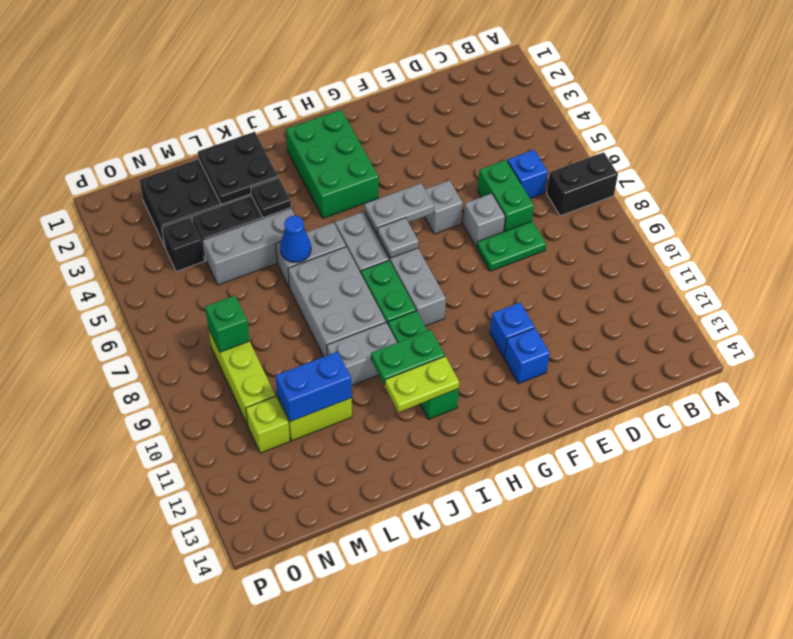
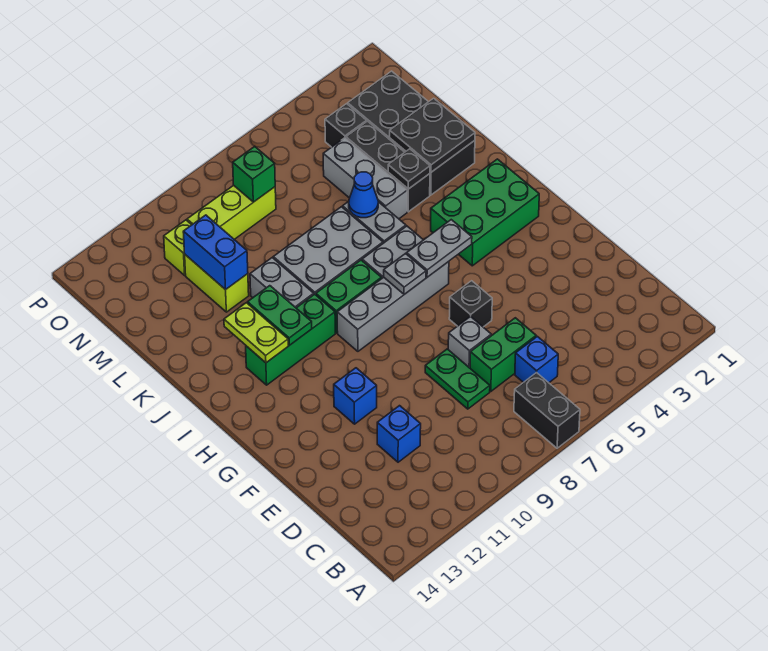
grey 1x1 brick [424,180,463,234] -> black 1x1 brick [449,281,492,327]
blue 1x1 brick [504,328,550,384] -> blue 1x1 brick moved to [377,406,421,462]
grey 1x2 plate [364,183,434,234] -> grey 1x2 plate turned to [407,220,472,277]

